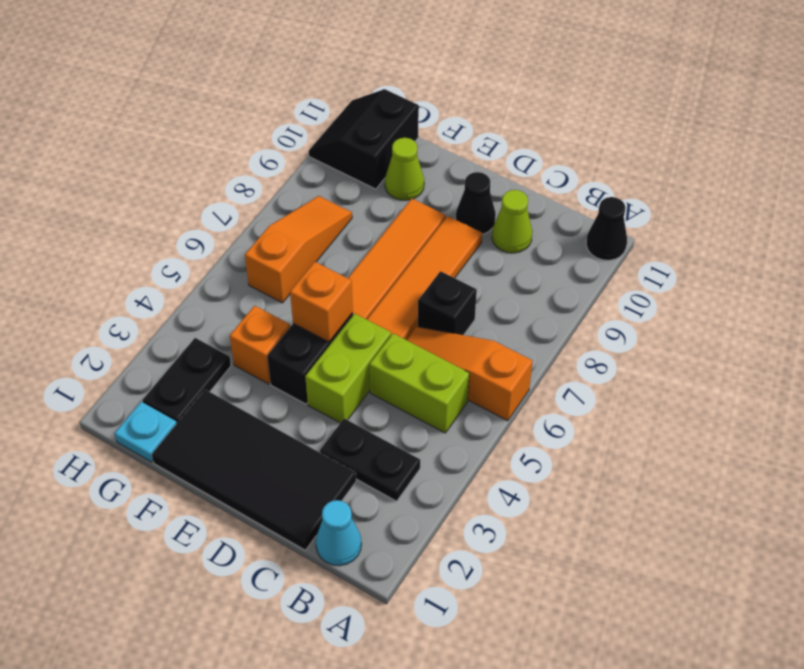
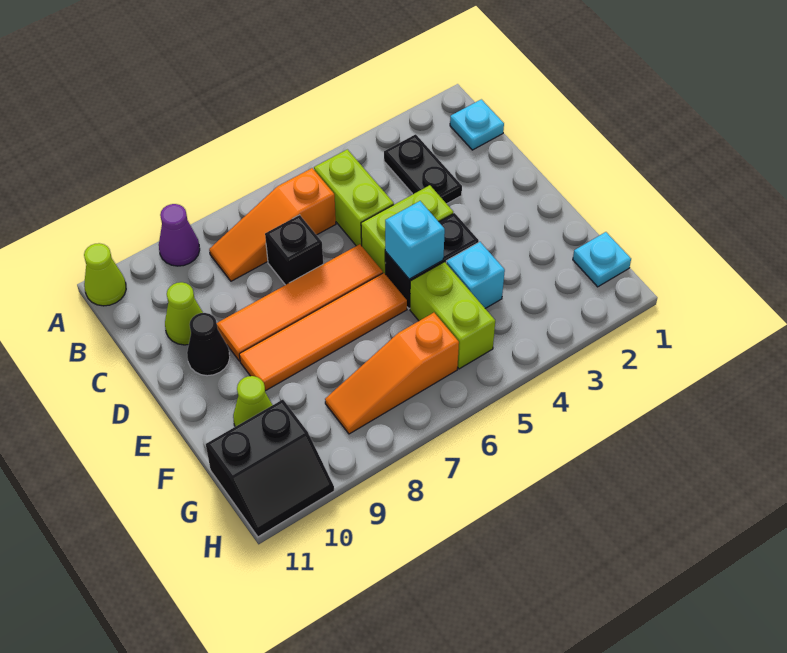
orange 1x3 slope [407,327,533,421] -> orange 1x3 slope turned to [209,168,336,281]
none -> purple 1x1 cone [159,204,200,266]
black 1x1 cone [586,197,627,260] -> lime 1x1 cone [84,243,126,306]
cyan 1x1 cone [316,500,362,566] -> cyan 1x1 plate [450,99,504,150]
black 2x4 tile [152,390,356,550] -> none
orange 1x1 brick [290,262,353,342] -> cyan 1x1 brick [385,201,445,279]
orange 1x1 brick [230,306,290,384] -> cyan 1x1 brick [446,242,505,308]
none -> lime 1x2 brick [410,262,495,369]
black 1x2 plate [143,338,231,423] -> none

